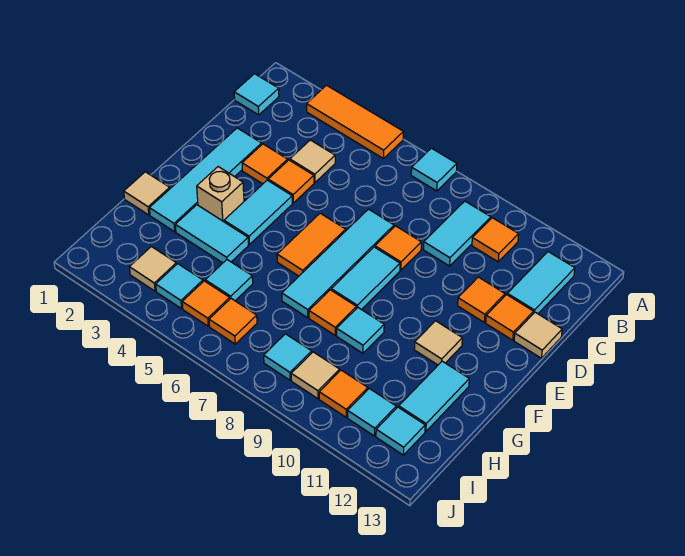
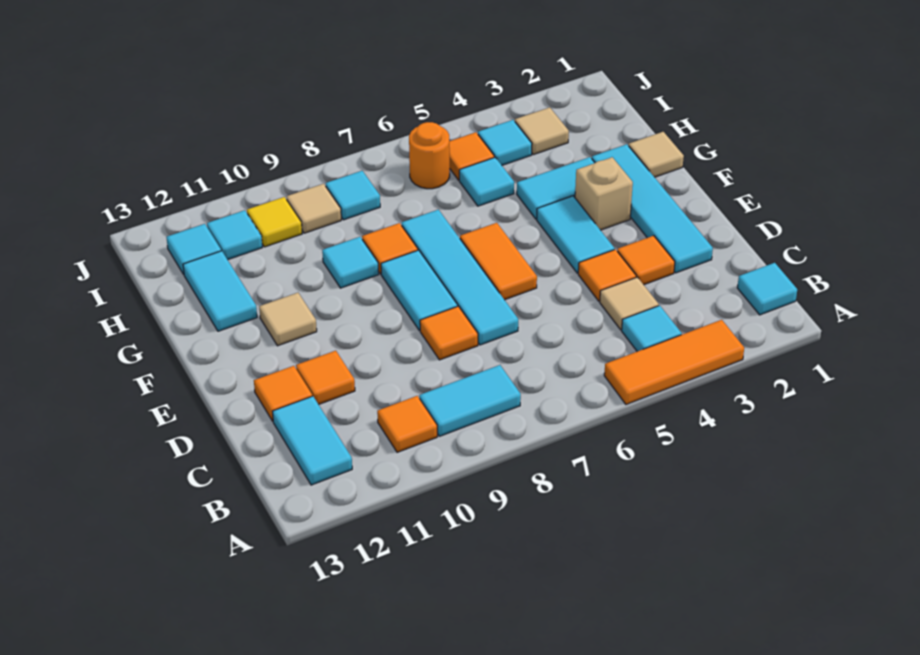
cyan 1x1 tile [411,148,457,191] -> cyan 1x1 tile moved to [622,305,682,351]
cyan 1x2 tile [423,201,491,266] -> cyan 1x2 tile turned to [419,365,521,436]
tan 1x1 tile [514,312,562,358] -> none
orange 1x1 tile [209,299,257,344] -> orange 1x1 round brick [409,122,450,189]
orange 1x1 tile [319,370,368,417] -> yellow 1x1 tile [247,197,302,247]

